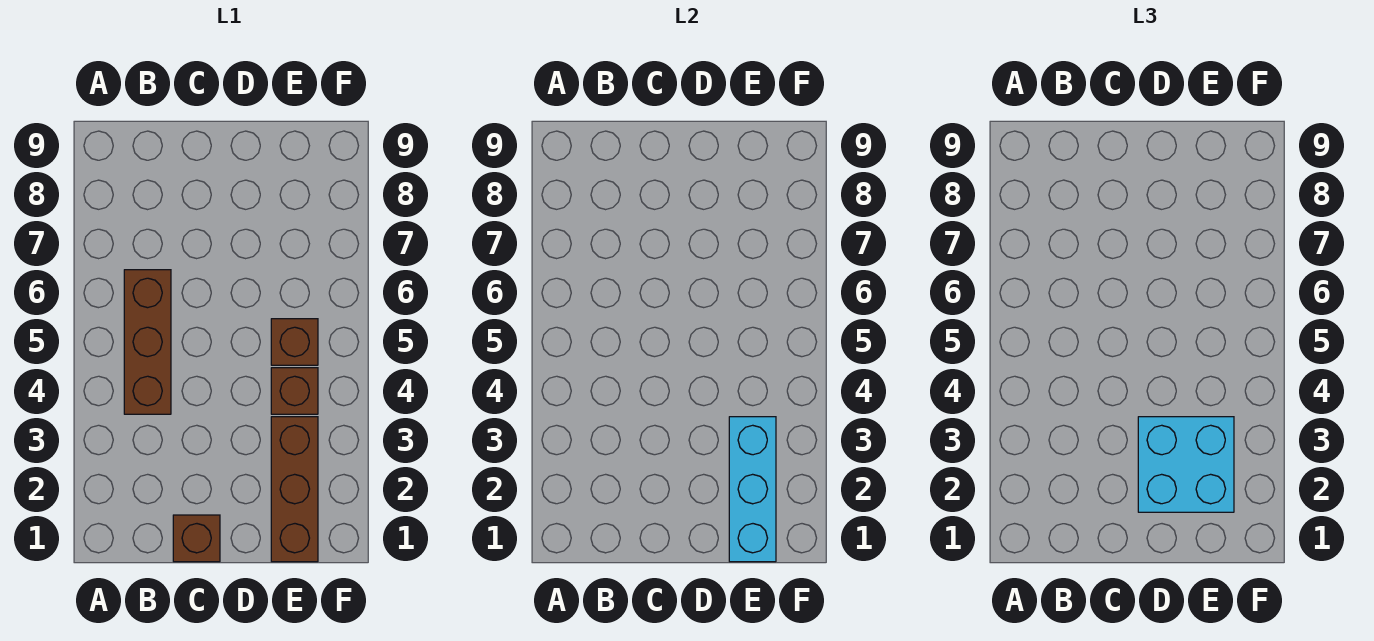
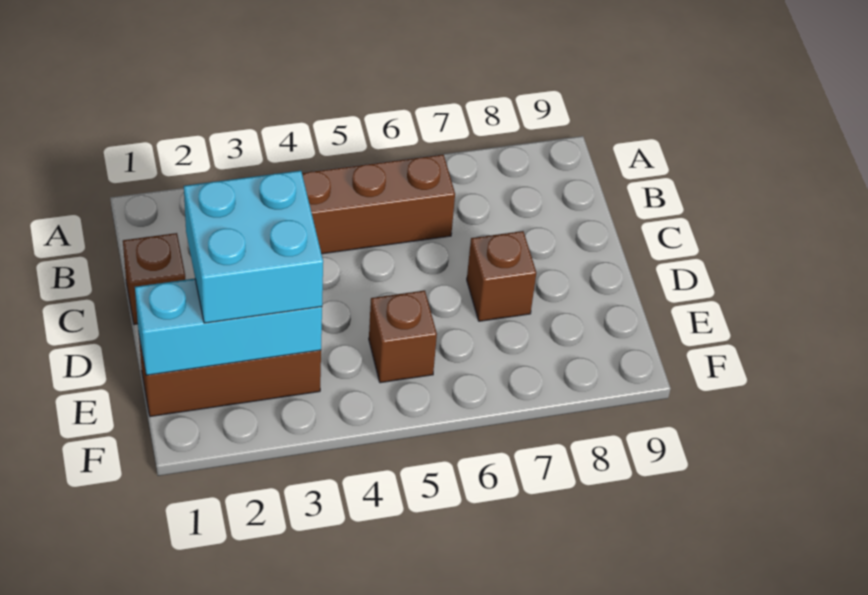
brown 1x1 brick [271,368,318,414] -> brown 1x1 brick moved to [467,231,536,321]

